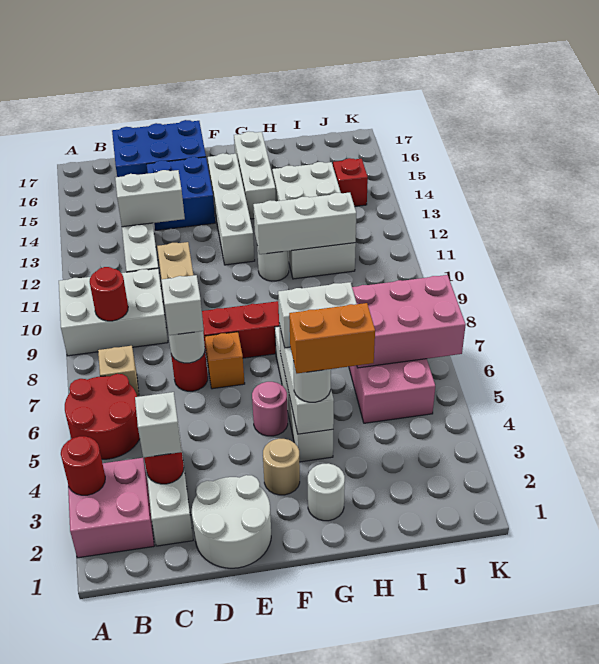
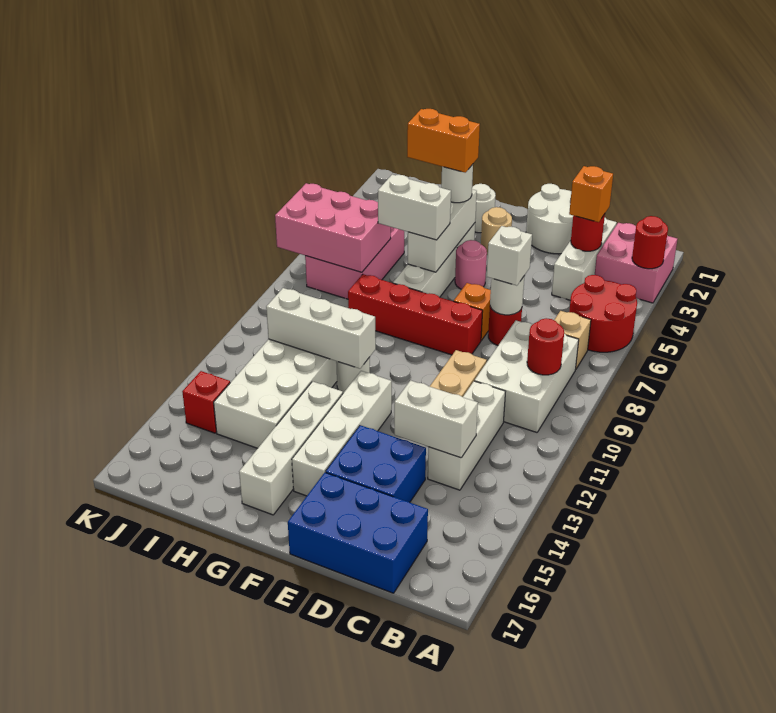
white 2x3 brick [59,268,168,356] -> white 2x3 brick turned to [475,320,579,432]
white 1x1 brick [135,392,182,458] -> orange 1x1 brick [569,166,613,222]
white 1x3 brick [234,131,276,219] -> white 1x4 brick [239,381,343,515]

